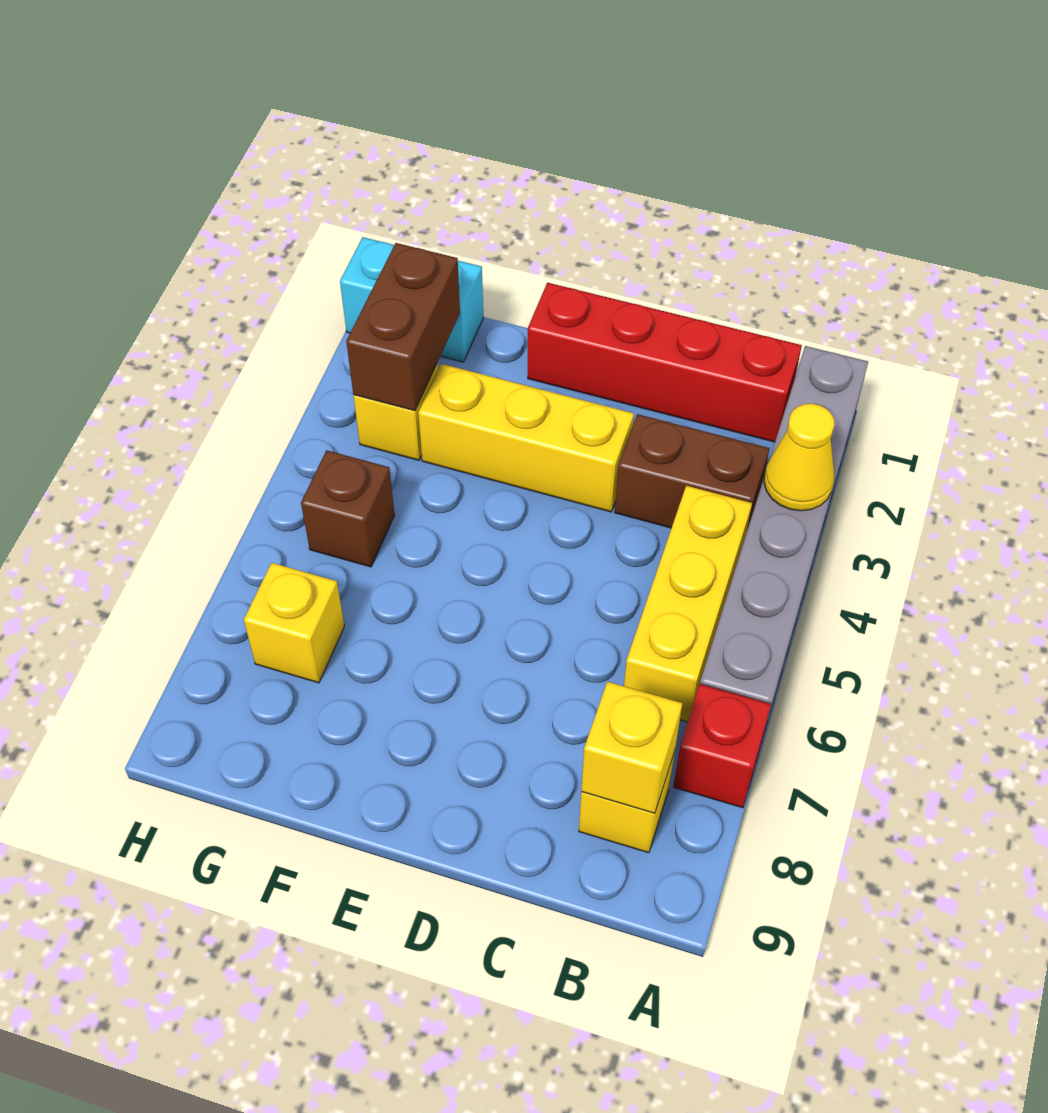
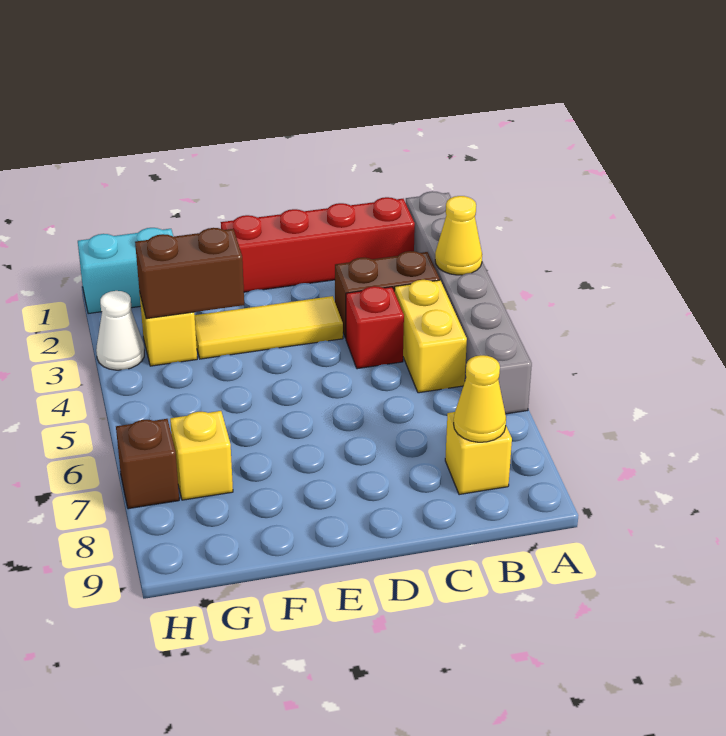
red 1x1 brick [673,684,771,808] -> red 1x1 brick moved to [346,286,404,369]
yellow 1x3 brick [624,486,752,722] -> yellow 1x2 brick [394,280,467,393]
yellow 1x1 brick [581,682,682,813] -> yellow 1x1 cone [454,355,506,442]
yellow 1x3 brick [418,364,634,512] -> yellow 1x3 tile [195,296,343,359]
brown 1x2 brick [346,243,460,411] -> brown 1x2 brick turned to [135,228,244,319]
brown 1x1 brick [301,450,395,567] -> brown 1x1 brick moved to [116,419,179,509]
none -> white 1x1 cone [96,291,144,370]

